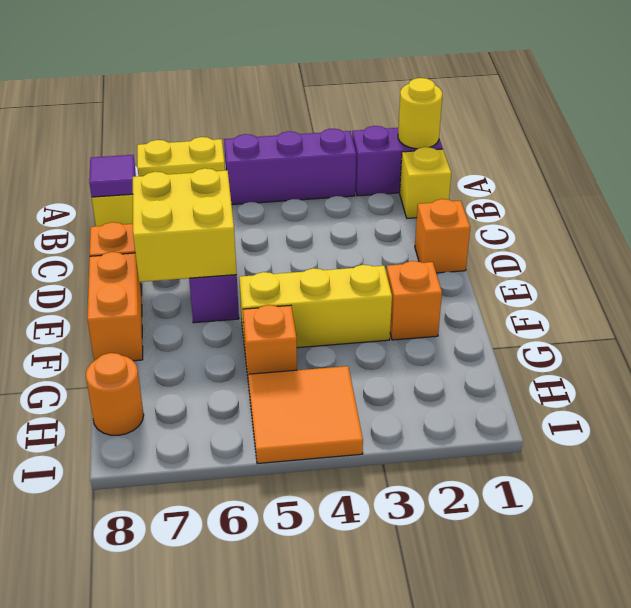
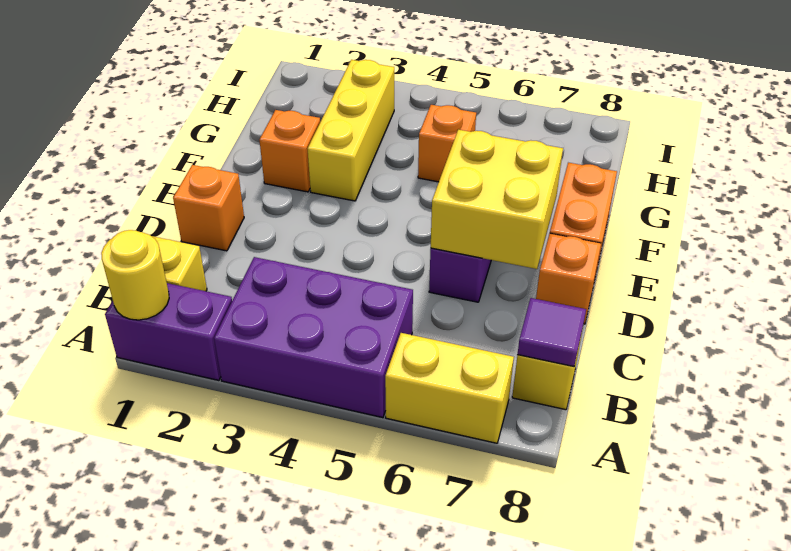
purple 1x3 brick [224,129,356,205] -> purple 2x3 brick [214,257,413,418]
yellow 1x3 brick [239,265,392,348] -> yellow 1x3 brick turned to [307,60,394,201]
orange 2x2 tile [248,366,363,464] -> none
orange 1x1 round brick [86,353,144,435] -> none

